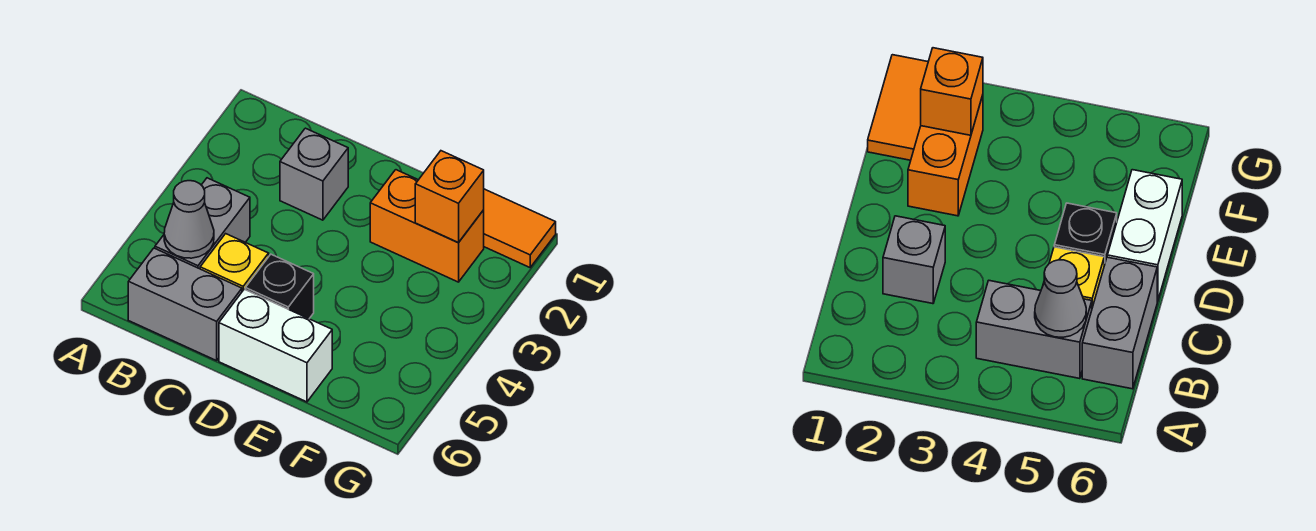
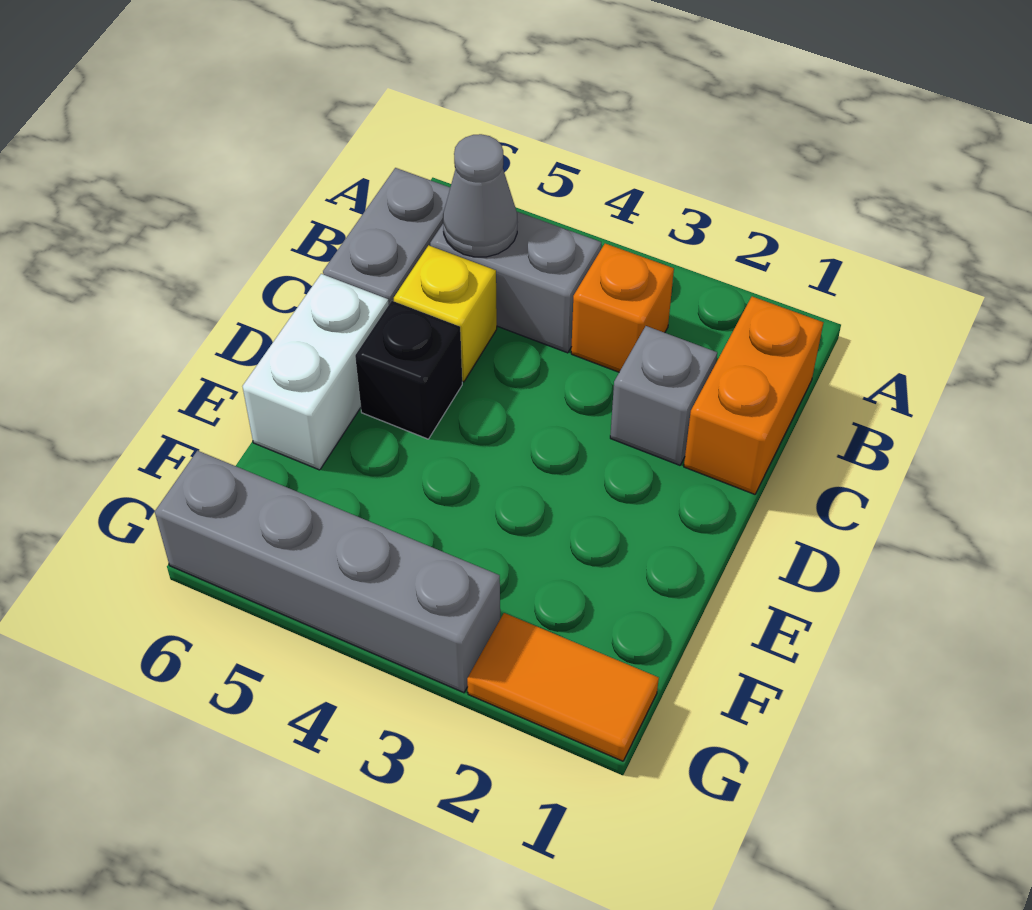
orange 1x2 brick [370,170,484,282] -> orange 1x2 brick moved to [684,297,824,494]
orange 1x2 tile [484,189,556,267] -> orange 1x2 tile turned to [467,613,659,761]
orange 1x1 brick [415,151,484,243] -> orange 1x1 brick moved to [571,244,674,372]
none -> grey 1x4 brick [155,451,500,693]

